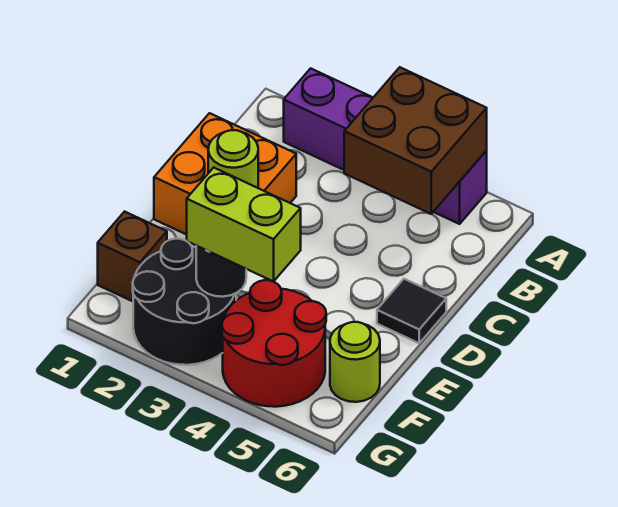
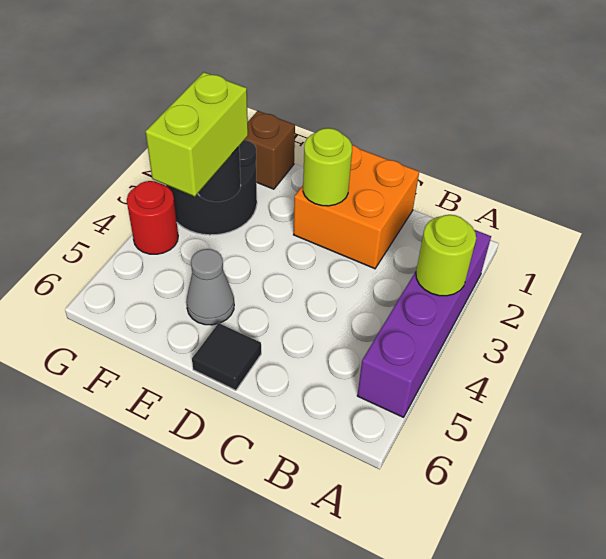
brown 2x2 brick [344,67,487,214] -> none
none -> grey 1x1 cone [186,249,234,325]
red 2x2 round brick [222,280,326,407] -> red 1x1 round brick [127,181,178,254]
lime 1x1 round brick [330,322,380,402] -> lime 1x1 round brick moved to [416,215,476,296]

